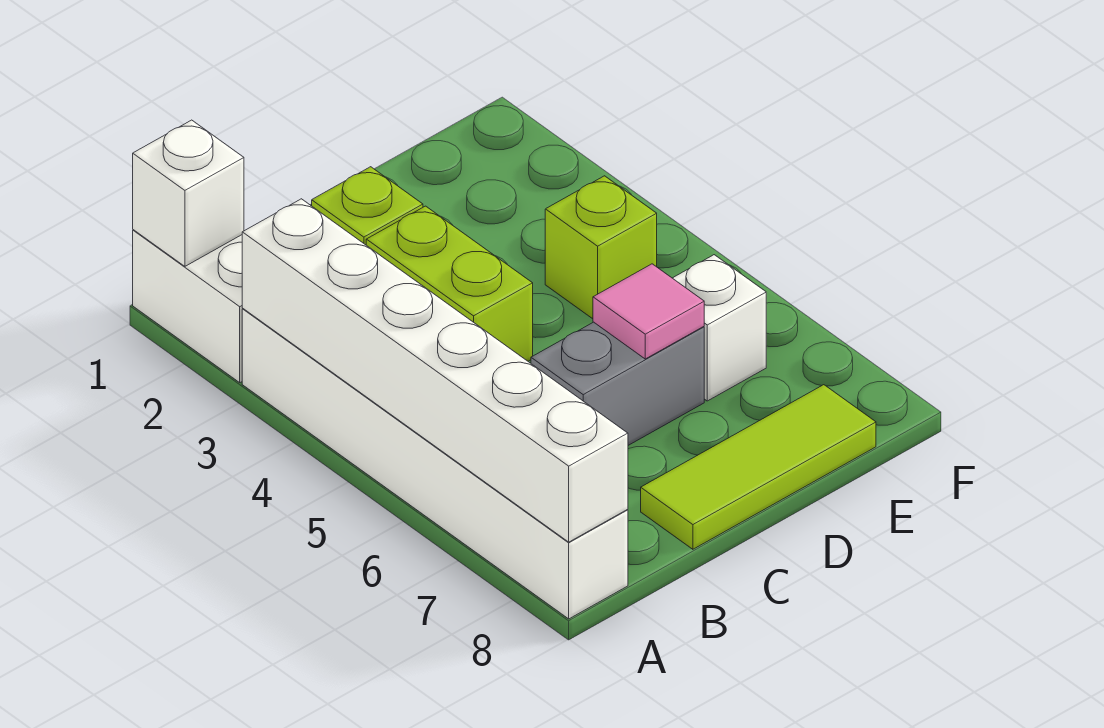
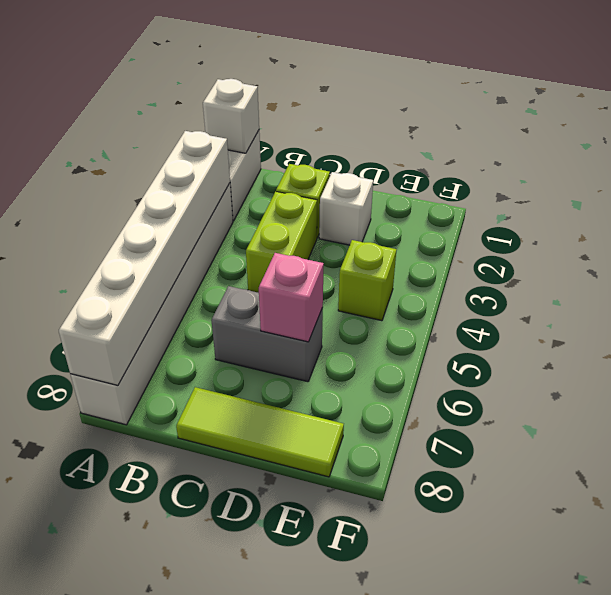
pink 1x1 tile [593,264,704,359] -> pink 1x1 brick [259,253,324,342]
white 1x1 brick [673,255,766,401] -> white 1x1 brick moved to [319,172,373,245]

